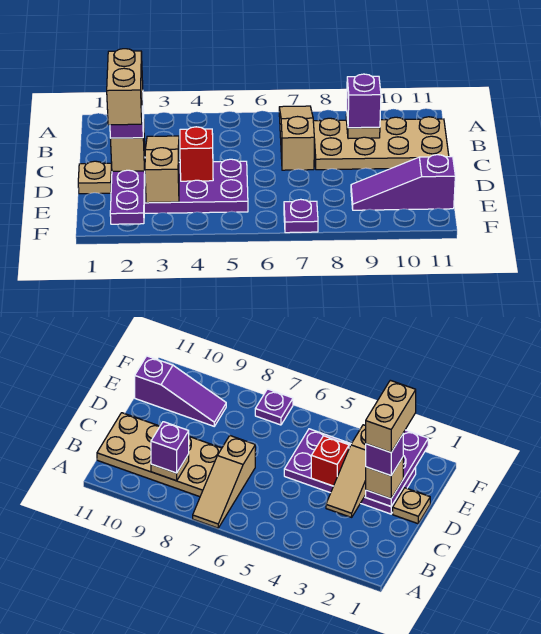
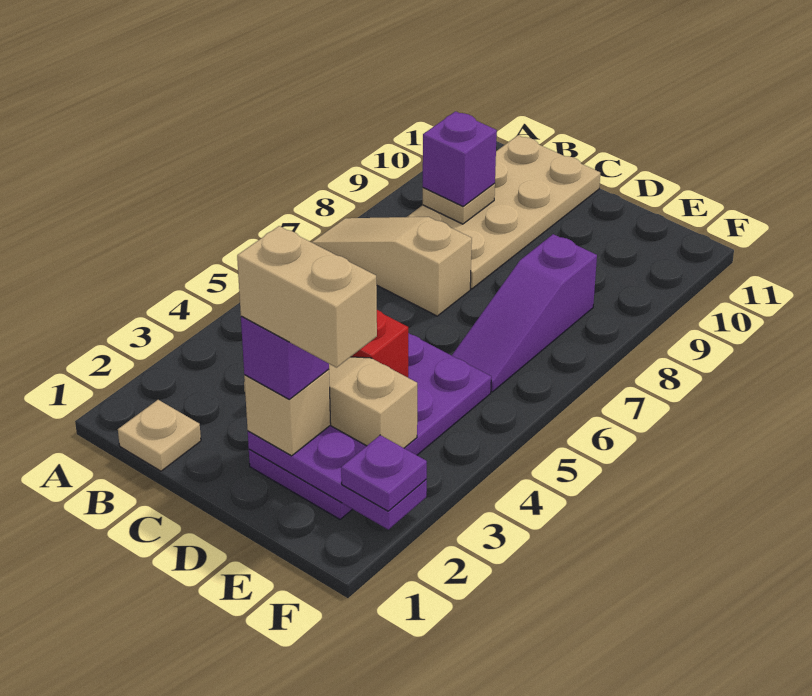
tan 1x1 plate [78,161,112,194] -> tan 1x1 plate moved to [118,400,201,471]
purple 1x3 slope [351,155,455,210] -> purple 1x3 slope moved to [452,234,597,392]
purple 1x1 plate [284,199,318,233] -> purple 1x1 plate moved to [341,435,427,511]

